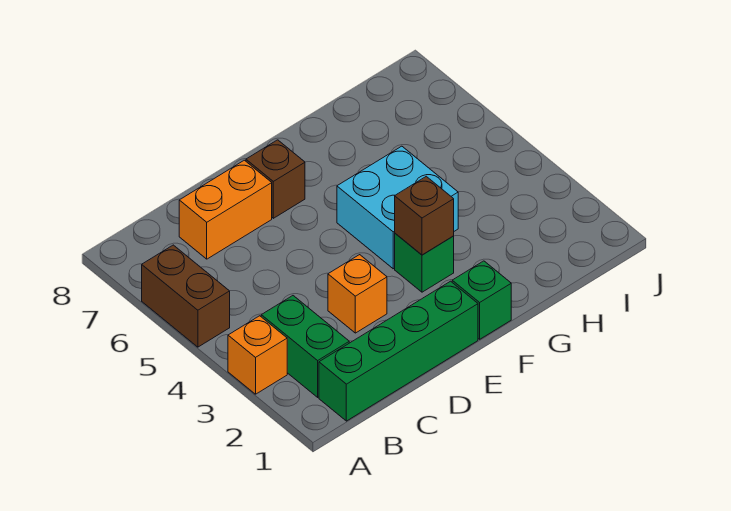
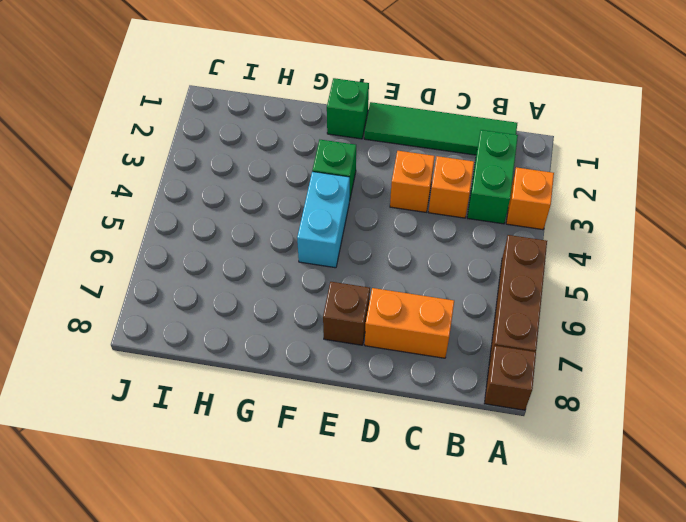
brown 1x2 brick [142,245,230,347] -> brown 1x3 brick [489,235,547,363]
green 1x4 brick [319,281,478,421] -> green 1x4 tile [364,102,517,155]
none -> orange 1x1 brick [429,156,474,218]
brown 1x1 brick [395,176,454,255] -> brown 1x1 brick moved to [484,346,536,410]
cyan 2x2 brick [337,146,458,269] -> cyan 1x2 brick [297,172,350,268]

